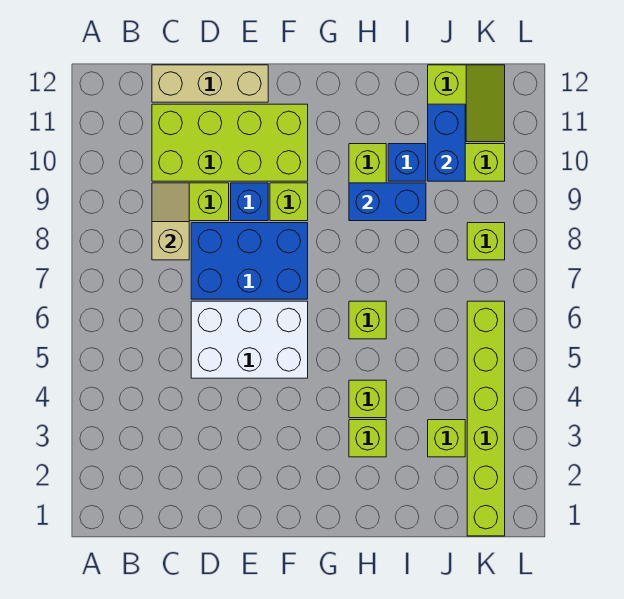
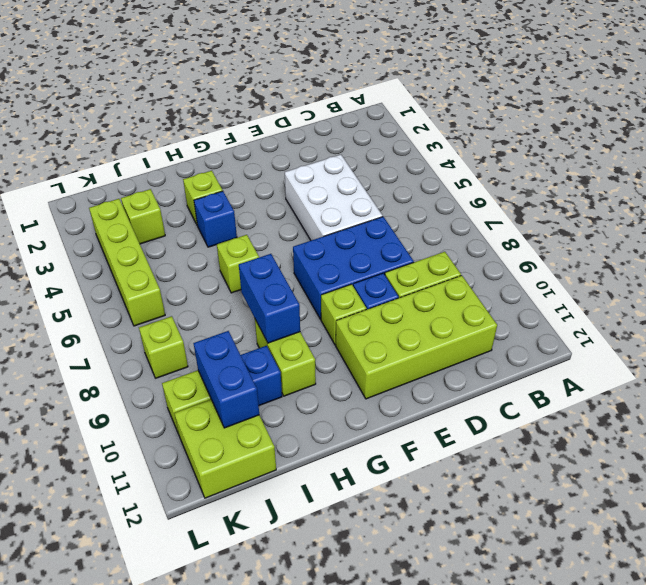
tan 1x2 slope [152,183,189,260] -> none
tan 1x3 brick [152,65,268,102] -> none
white 2x3 brick [191,301,308,378] -> white 2x3 brick turned to [285,155,383,241]
lime 1x1 brick [349,380,386,418] -> blue 1x1 brick [194,191,237,247]
blue 1x2 brick [349,183,426,221] -> blue 1x2 brick turned to [239,254,300,343]
lime 2x2 slope [428,65,505,142] -> lime 2x2 brick [174,400,276,498]
lime 1x6 brick [467,301,505,536] -> lime 1x4 brick [89,199,165,326]

